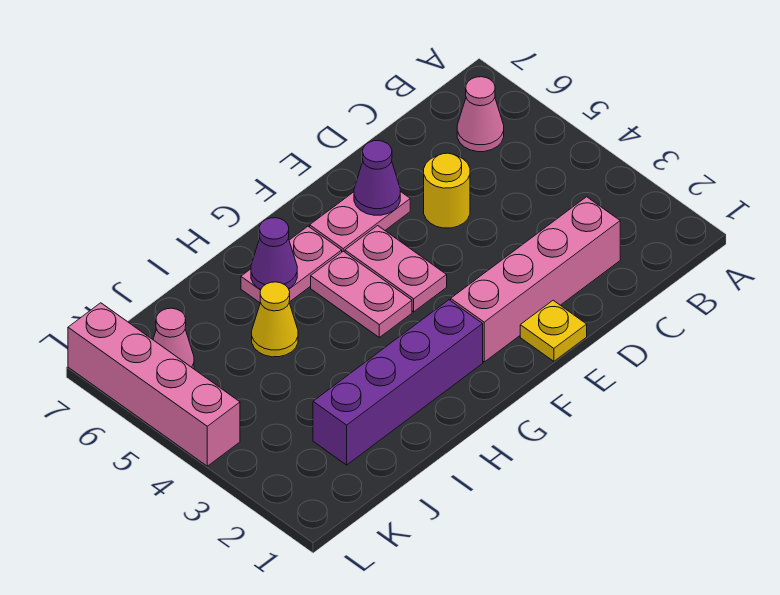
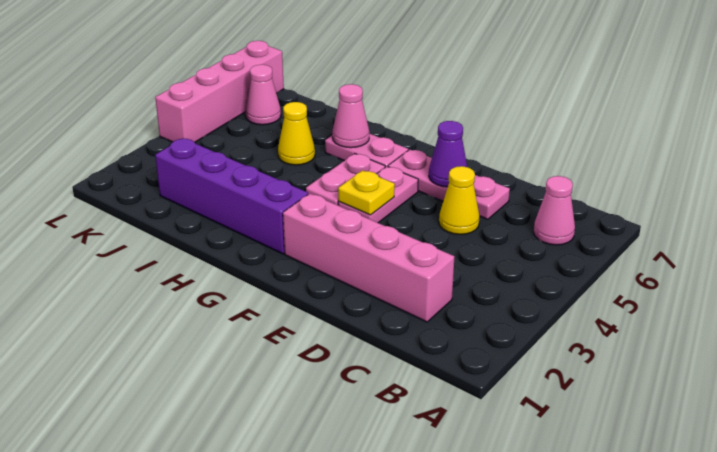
yellow 1x1 round brick [424,153,470,228] -> yellow 1x1 cone [439,166,480,234]
yellow 1x1 plate [520,300,587,361] -> yellow 1x1 plate moved to [338,170,395,215]
pink 1x2 plate [310,191,410,252] -> pink 1x3 plate [388,150,510,219]
purple 1x1 cone [251,218,297,289] -> pink 1x1 cone [332,84,369,148]

